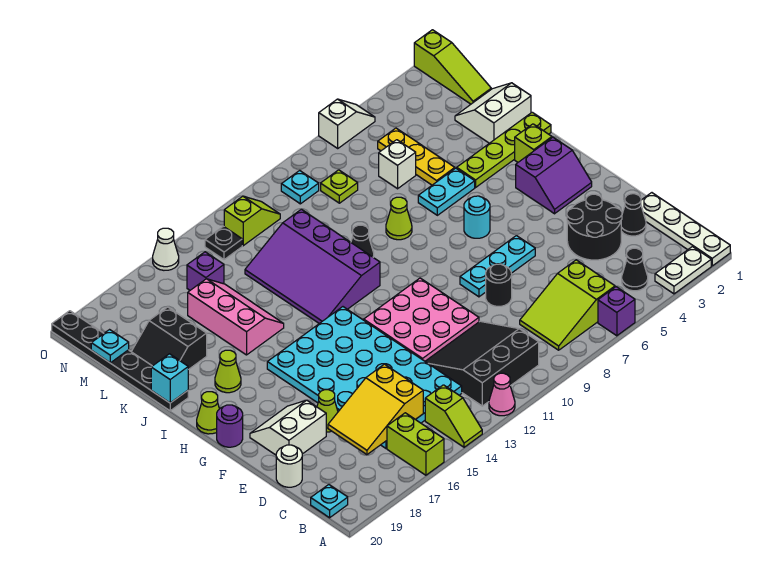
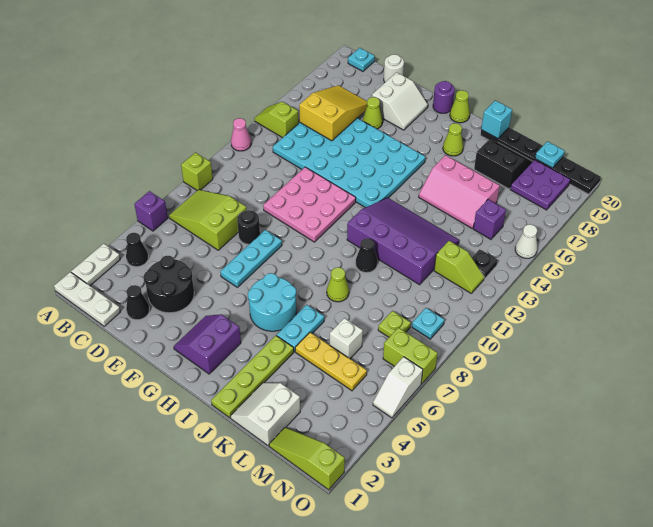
white 1x4 plate [641,193,730,266] -> white 1x3 plate [54,272,120,326]
lime 1x2 brick [387,413,444,475] -> lime 1x2 brick moved to [383,328,438,384]
lime 2x3 slope [520,260,615,350] -> lime 2x3 slope turned to [169,190,247,250]
black 3x3 slope [425,321,539,406] -> none
cyan 1x1 round brick [464,196,490,238] -> cyan 2x2 round brick [248,273,296,331]
lime 1x1 brick [515,124,552,162] -> lime 1x1 brick moved to [181,152,213,190]
white 2x2 slope [455,83,531,143] -> white 2x2 slope turned to [230,383,300,446]
none -> purple 2x2 plate [510,160,571,210]
lime 1x2 slope [224,196,280,246] -> lime 1x2 slope turned to [434,241,484,293]

